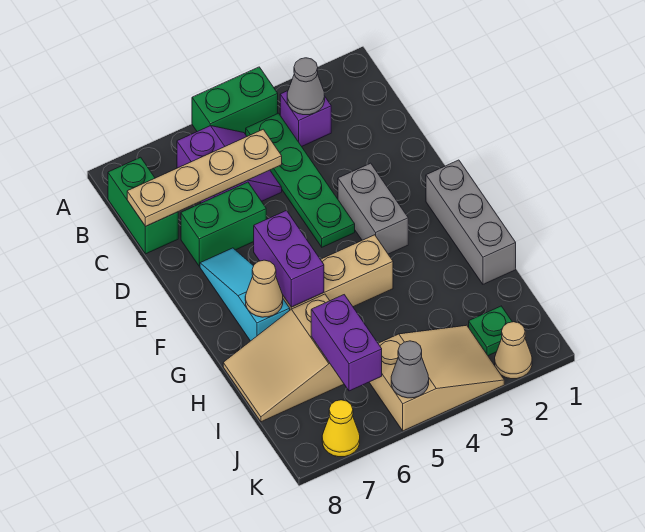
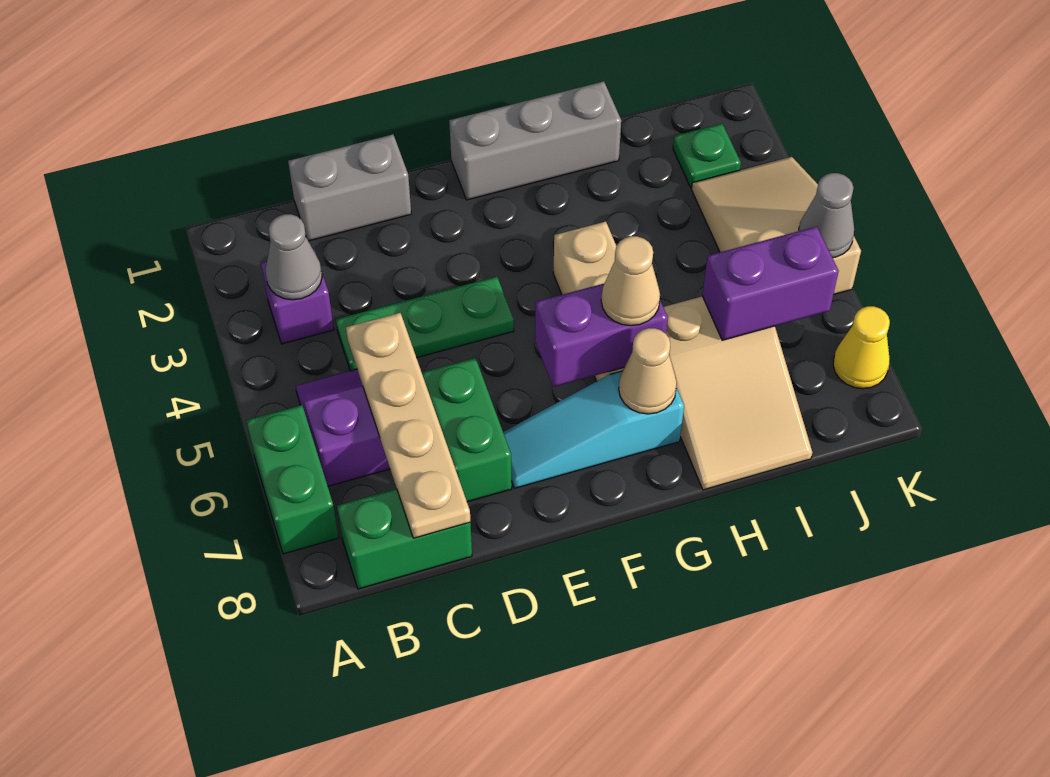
green 1x2 brick [192,67,278,134] -> green 1x2 brick moved to [246,405,339,554]
green 1x4 plate [246,113,355,247] -> green 1x3 plate [336,277,514,371]
grey 1x2 brick [338,163,408,254] -> grey 1x2 brick moved to [288,134,411,241]
tan 1x1 cone [495,322,532,379] -> tan 1x1 cone moved to [601,236,660,326]

